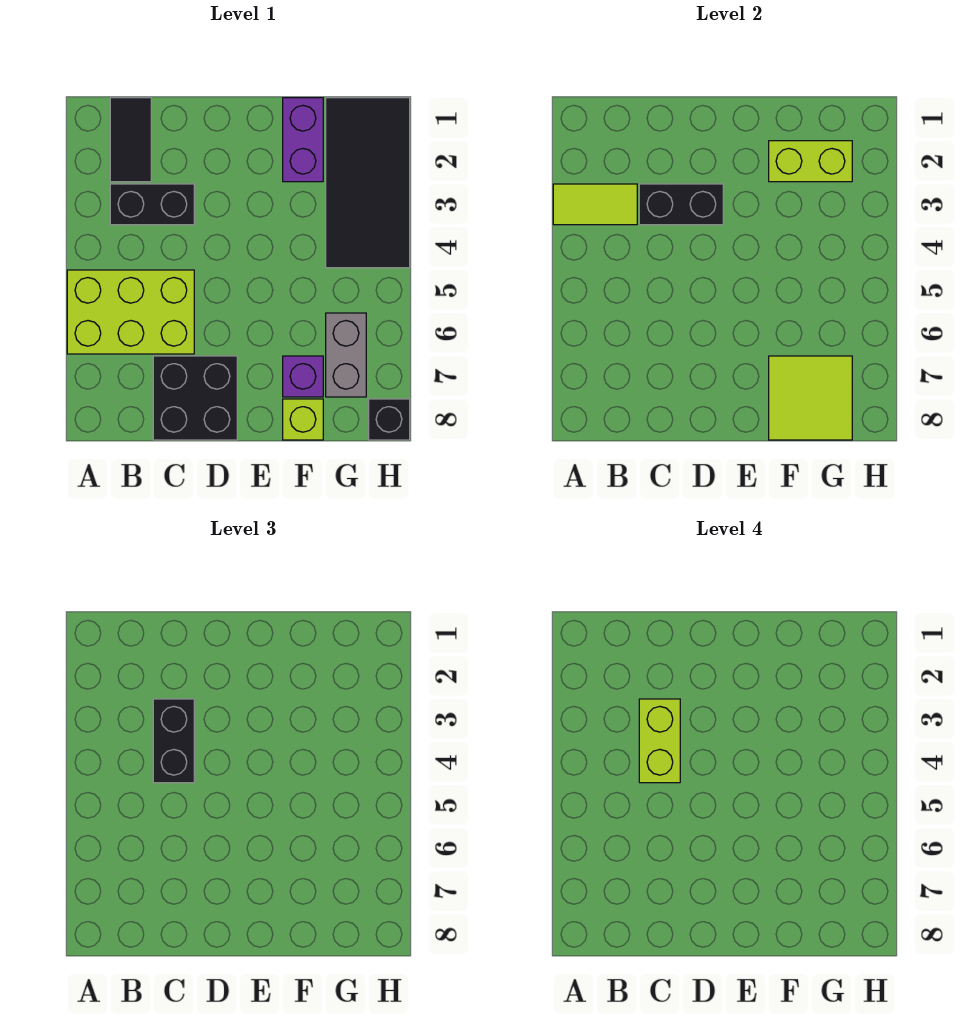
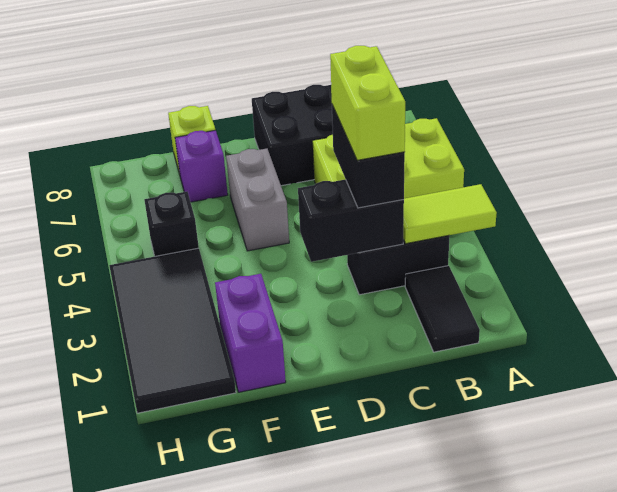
lime 1x2 brick [769,141,852,182] -> none
lime 2x2 tile [769,356,852,440] -> none
grey 1x2 brick [326,313,366,397] -> grey 1x2 brick moved to [226,149,289,251]
black 1x1 brick [369,399,410,440] -> black 1x1 brick moved to [144,192,199,256]

